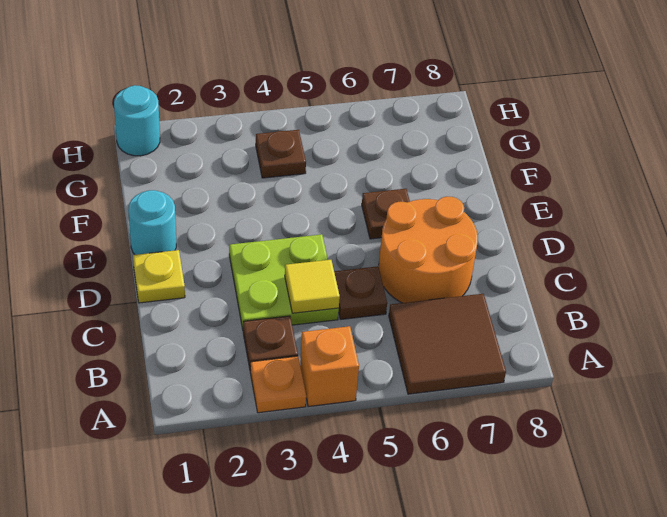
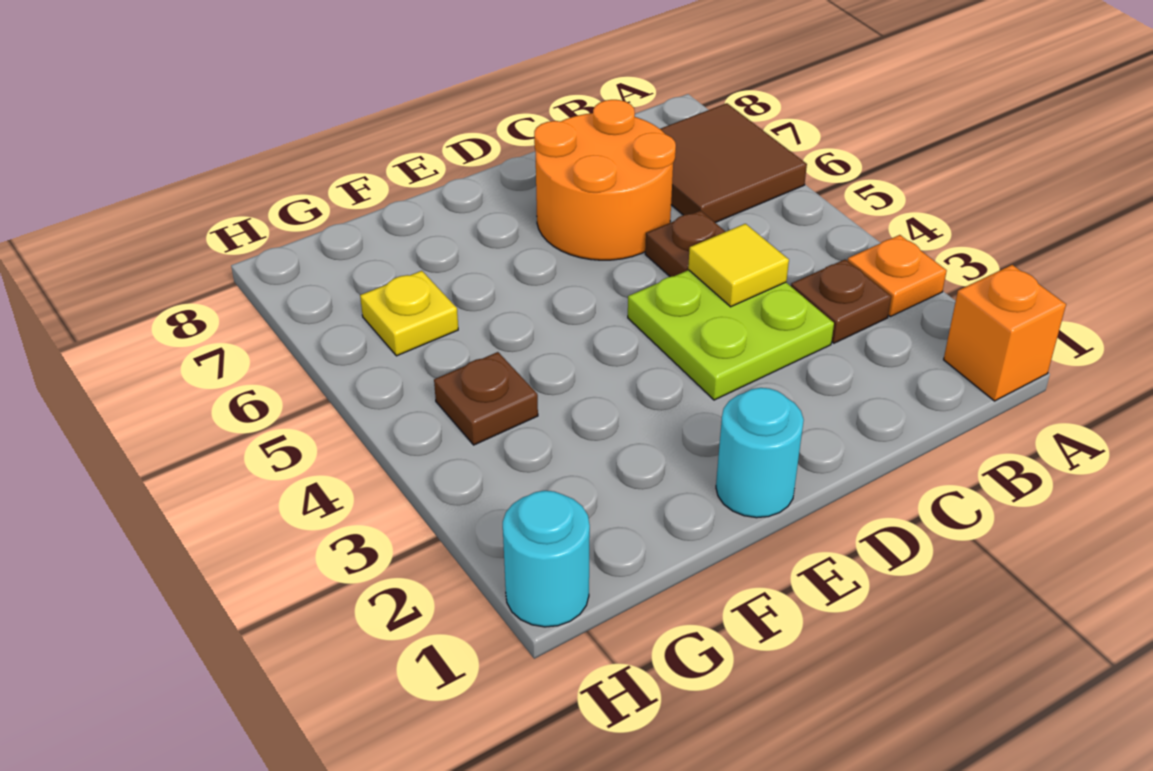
orange 1x1 brick [300,326,359,407] -> orange 1x1 brick moved to [944,265,1066,401]
yellow 1x1 plate [133,250,185,303] -> yellow 1x1 plate moved to [360,271,458,356]
brown 1x1 plate [362,189,410,239] -> none

